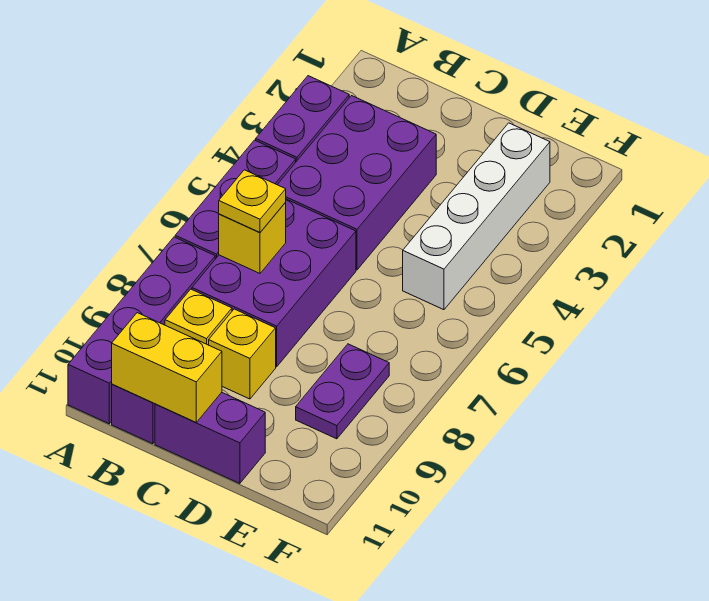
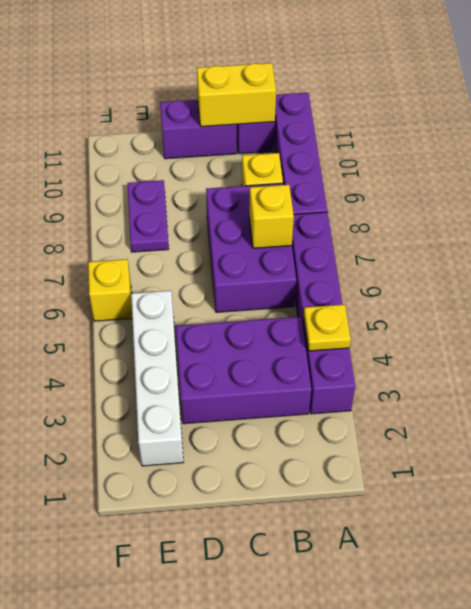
purple 2x3 brick [277,96,436,270] -> purple 2x3 brick turned to [176,317,311,424]
yellow 1x1 plate [219,170,286,233] -> yellow 1x1 plate moved to [303,304,351,351]
yellow 1x1 brick [209,309,276,399] -> yellow 1x1 brick moved to [88,259,132,321]

